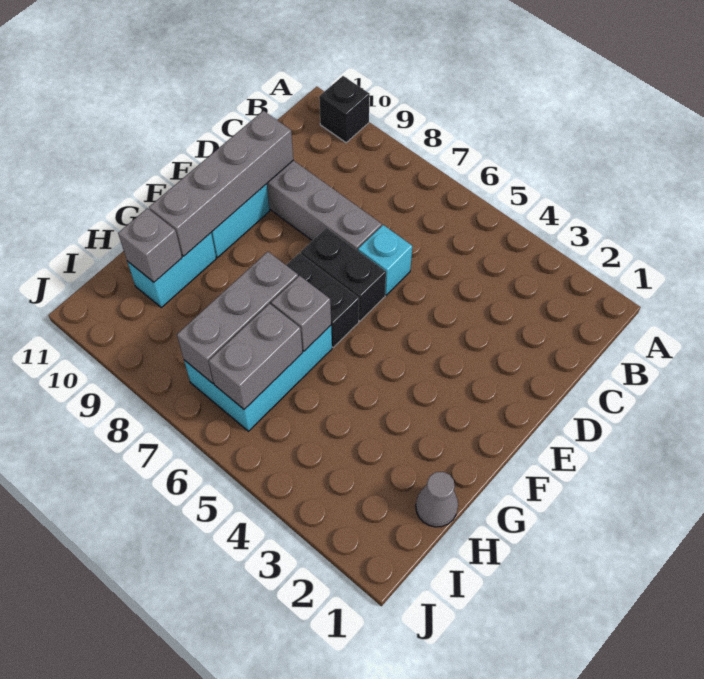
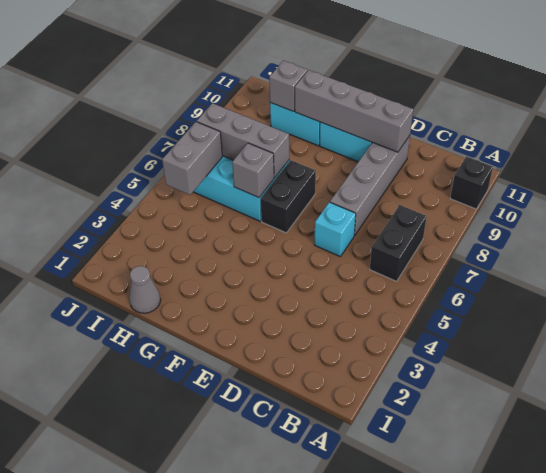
black 1x2 brick [301,228,386,321] -> black 1x2 brick moved to [370,205,427,281]
grey 1x2 brick [209,304,303,409] -> grey 1x2 brick turned to [162,122,223,195]

